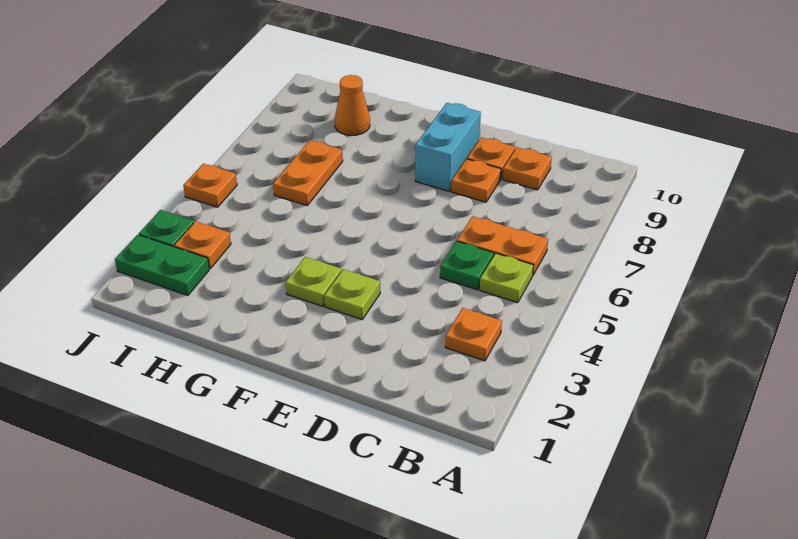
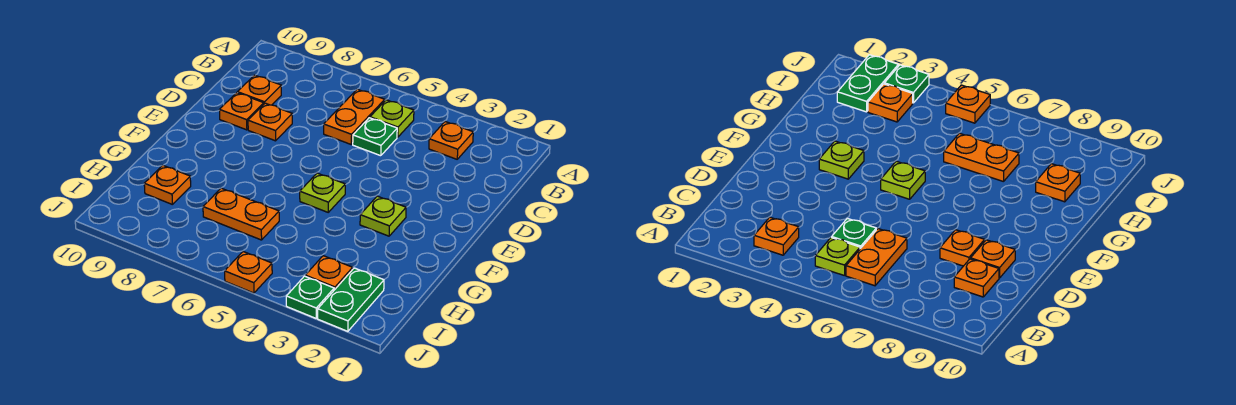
lime 1x1 plate [324,269,380,320] -> lime 1x1 plate moved to [300,173,345,212]
cyan 1x2 brick [415,103,481,191] -> none
orange 1x1 cone [335,75,370,135] -> orange 1x1 plate [144,165,191,205]

